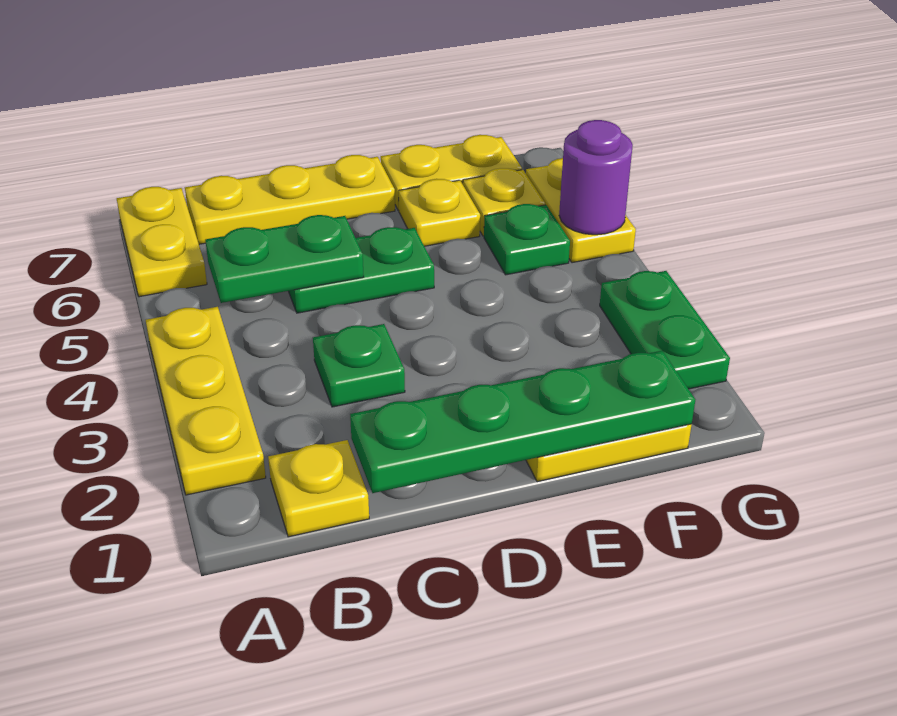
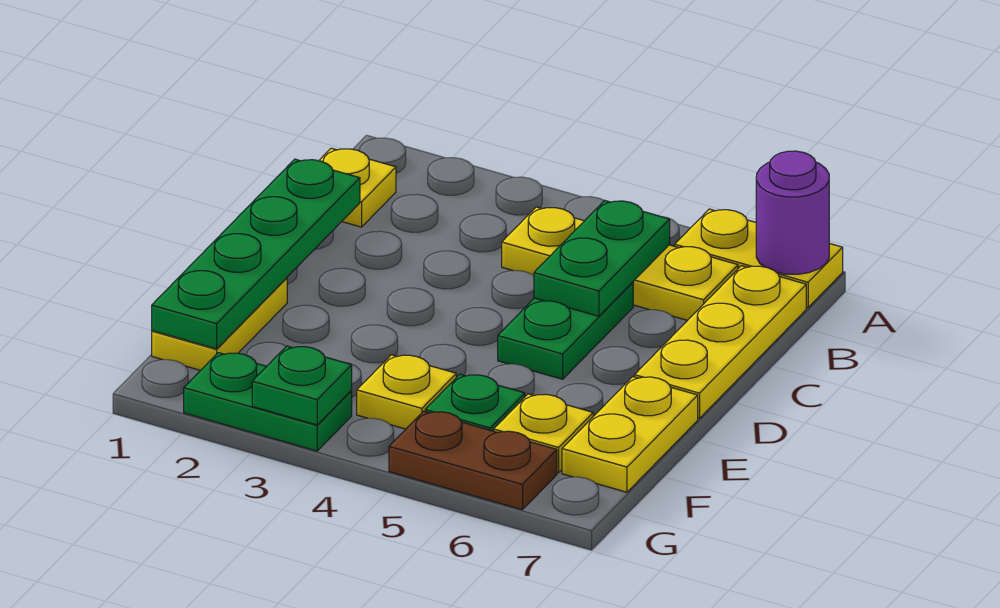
yellow 1x3 plate [146,307,266,495] -> yellow 1x3 plate moved to [502,207,738,320]
green 1x1 plate [313,324,405,407] -> green 1x1 plate moved to [252,346,352,425]
yellow 1x1 plate [399,179,480,246] -> yellow 1x1 plate moved to [357,355,456,429]
yellow 1x2 plate [526,158,636,263] -> brown 1x2 plate [389,411,557,510]
purple 1x1 round brick [559,120,633,235] -> purple 1x1 round brick moved to [756,151,829,274]

